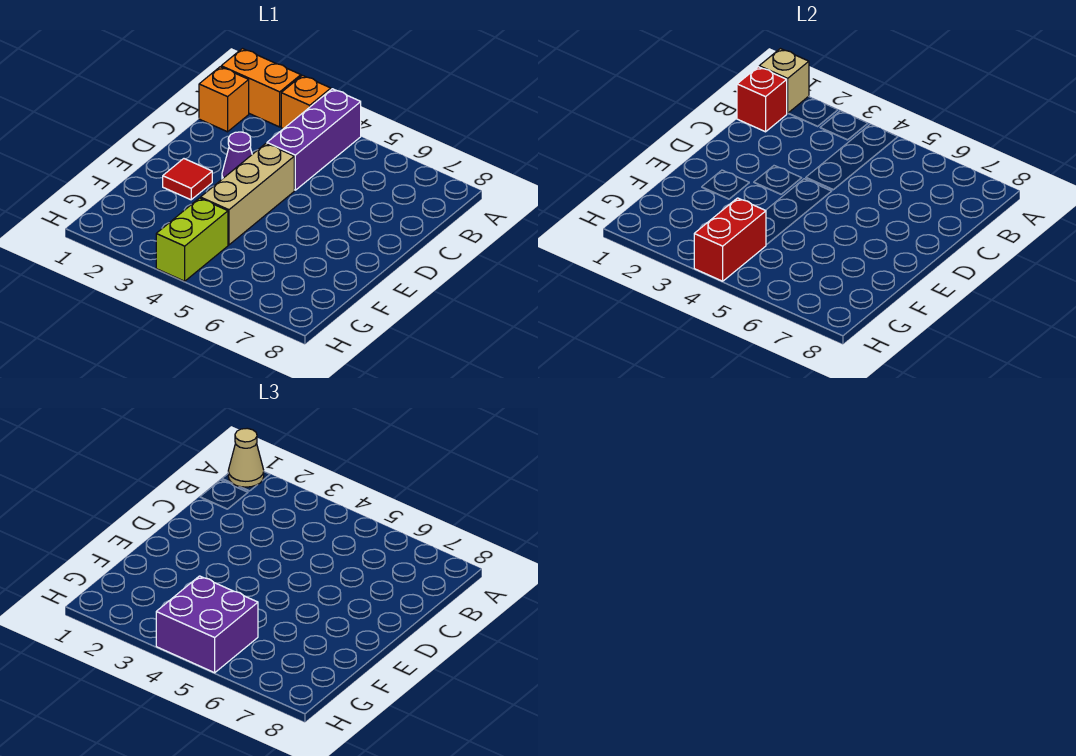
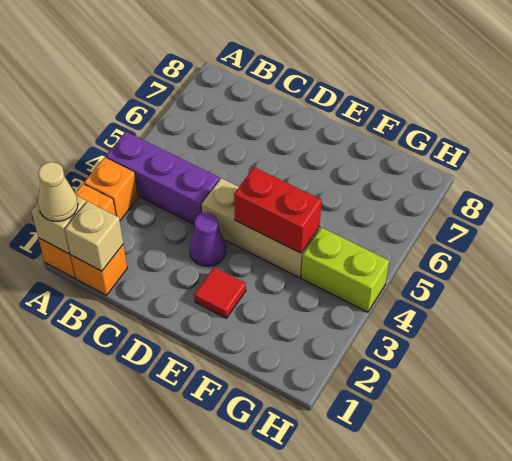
red 1x1 brick [737,67,787,132] -> tan 1x1 brick [65,201,123,271]
red 1x2 brick [694,198,766,281] -> red 1x2 brick moved to [234,167,322,253]
purple 2x2 brick [156,576,258,673] -> none

